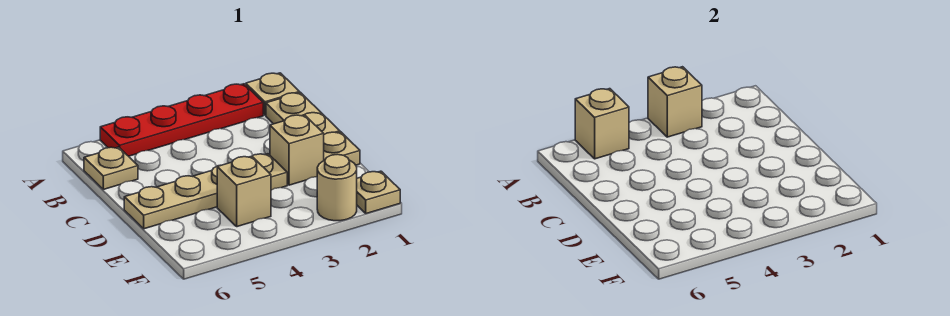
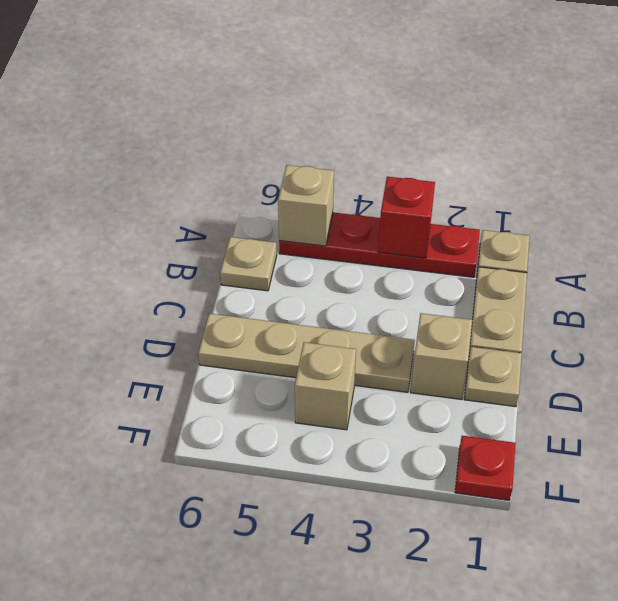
tan 1x1 brick [648,67,702,137] -> red 1x1 brick [378,177,435,258]
tan 1x1 plate [357,171,400,214] -> red 1x1 plate [455,436,516,500]
tan 1x1 round brick [317,154,357,221] -> none

